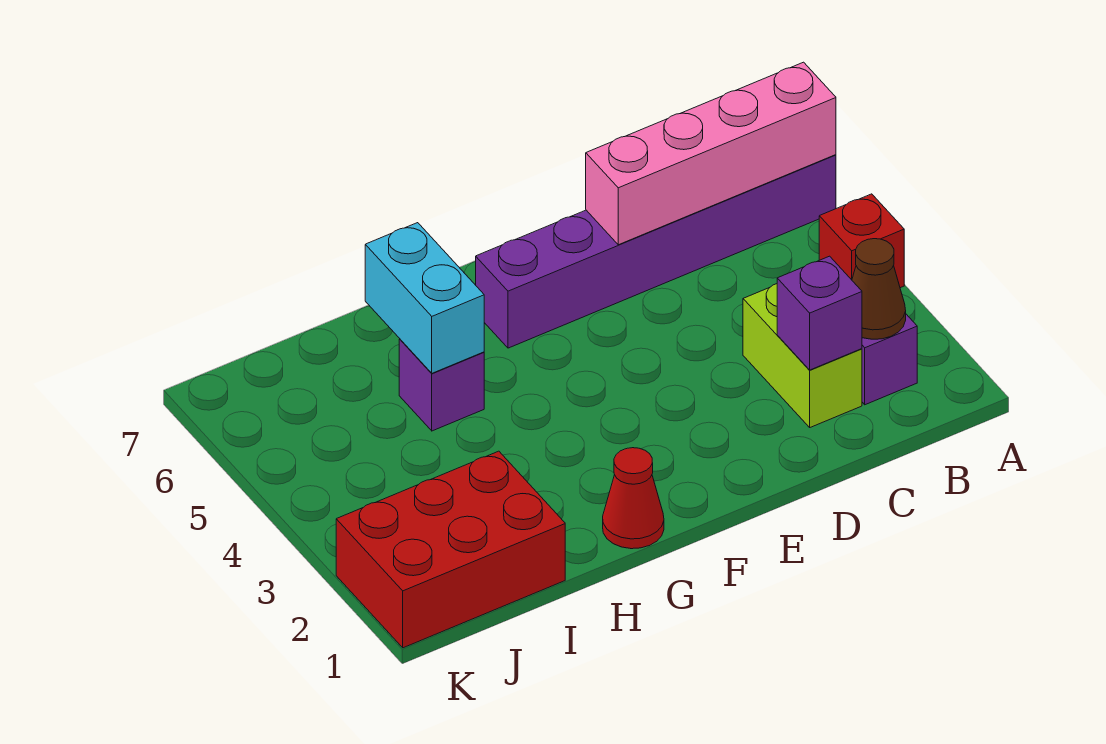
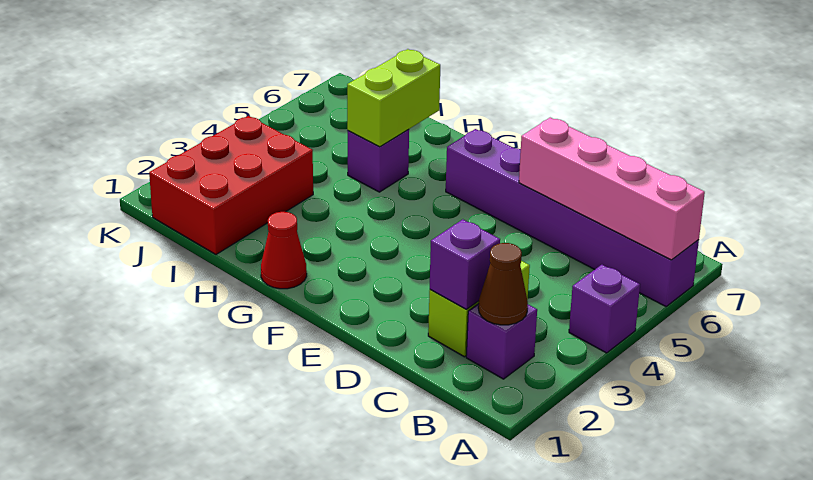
red 1x1 brick [819,194,904,288] -> purple 1x1 brick [569,265,640,353]
cyan 1x2 brick [365,223,484,373] -> lime 1x2 brick [347,49,440,147]
red 2x3 brick [336,451,565,648] -> red 2x3 brick turned to [149,116,313,254]

